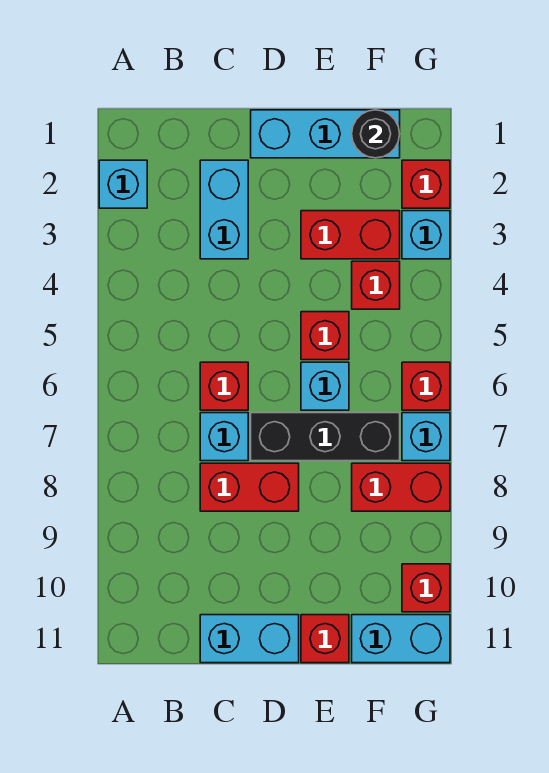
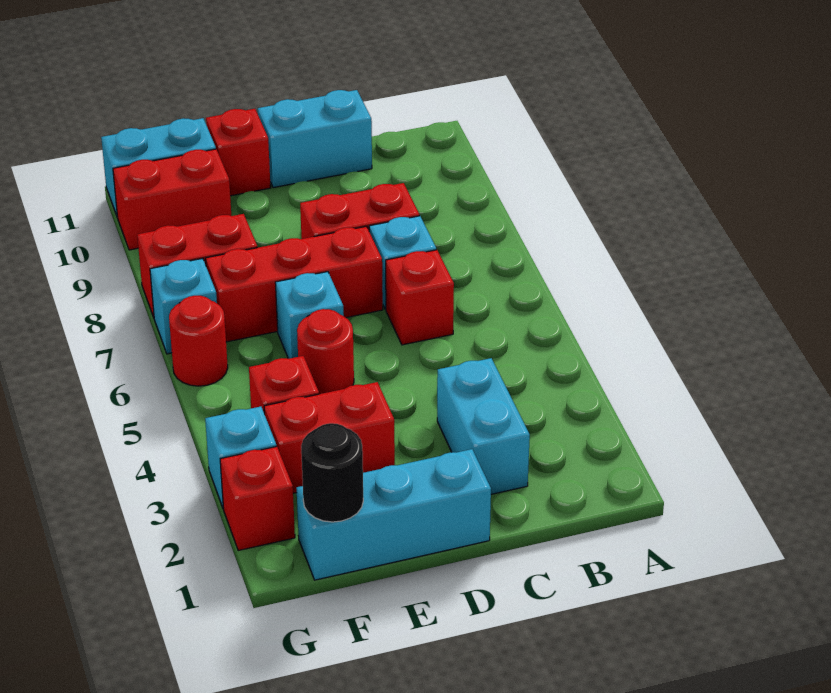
cyan 1x1 brick [99,160,147,208] -> none
black 1x3 brick [251,413,400,461] -> red 1x3 brick [206,226,383,342]
red 1x1 brick [301,312,349,360] -> red 1x1 round brick [297,309,354,394]
red 1x1 brick [402,362,450,410] -> red 1x1 round brick [169,296,228,386]
red 1x1 brick [402,564,450,612] -> red 1x2 brick [113,149,231,250]

